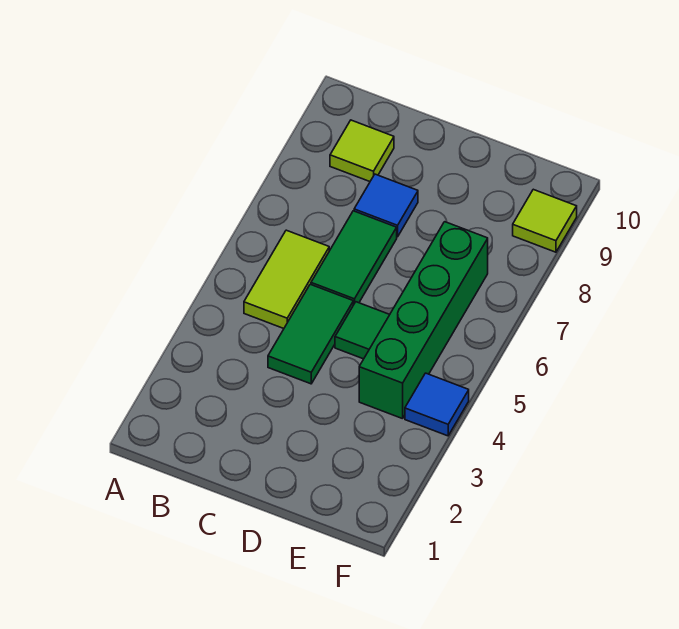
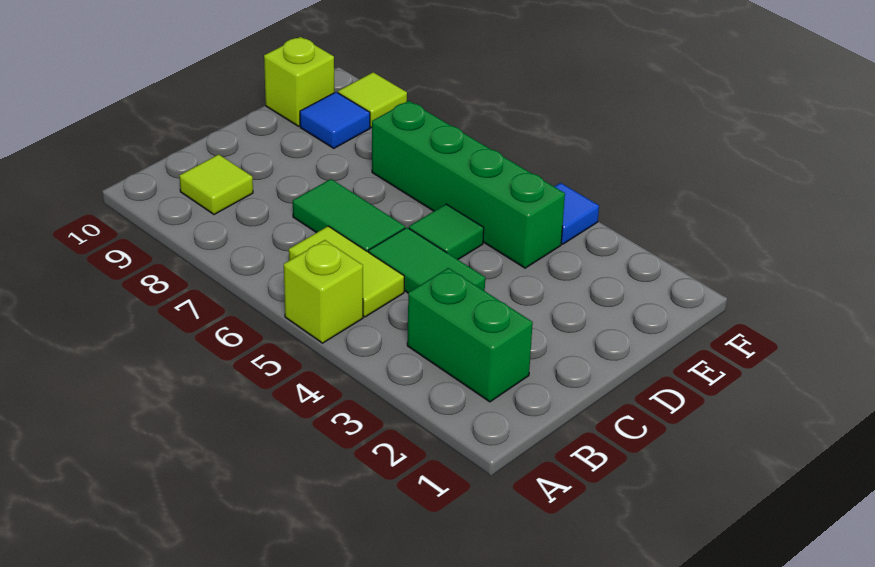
none -> lime 1x1 brick [284,240,363,343]
none -> green 1x2 brick [407,268,533,402]
blue 1x1 tile [354,174,418,237] -> blue 1x1 tile moved to [300,92,370,148]
none -> lime 1x1 brick [264,37,334,126]

